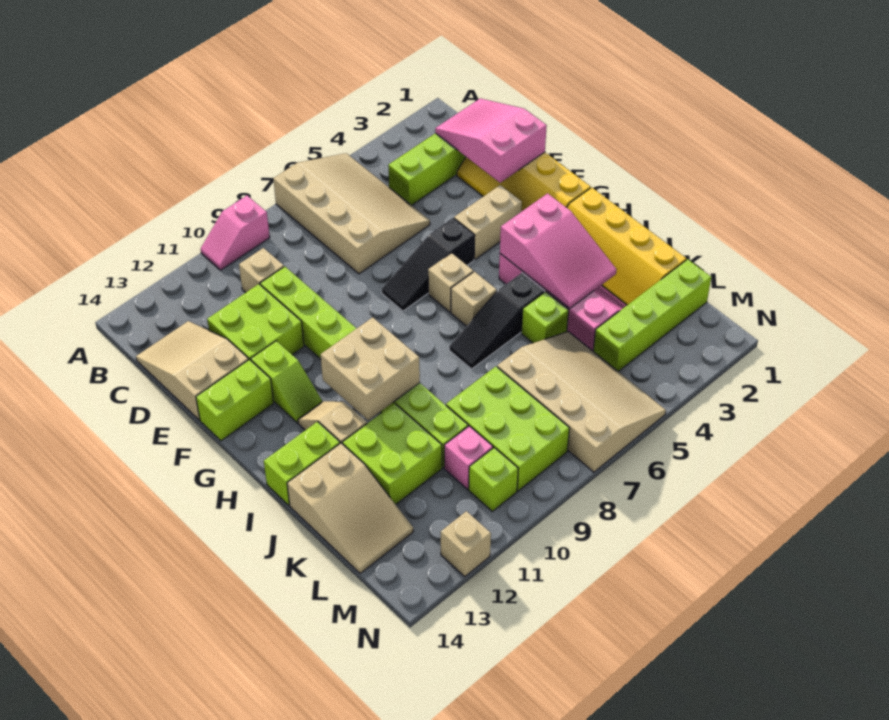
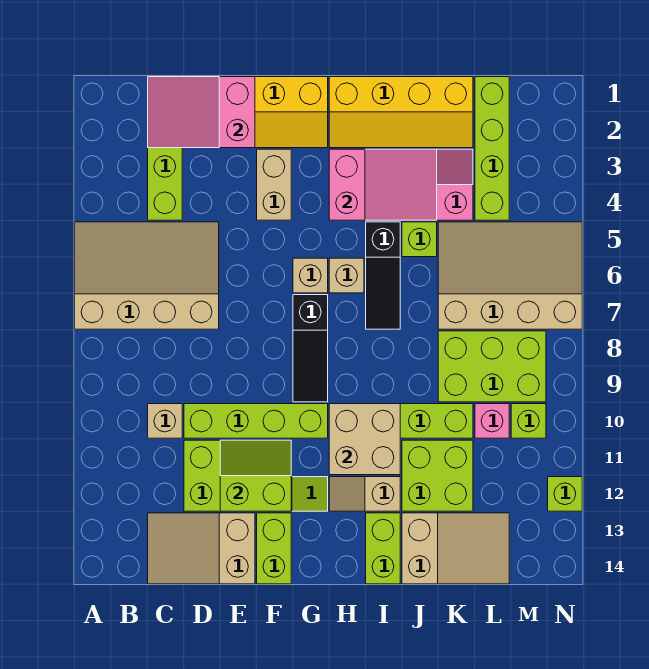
pink 1x2 slope [201,196,270,270] -> none
none -> lime 2x2 slope [220,440,291,511]
black 1x3 slope [382,218,475,311] -> black 1x3 slope moved to [293,295,328,402]
tan 1x1 brick [441,511,491,577] -> lime 1x1 brick [548,477,582,511]

